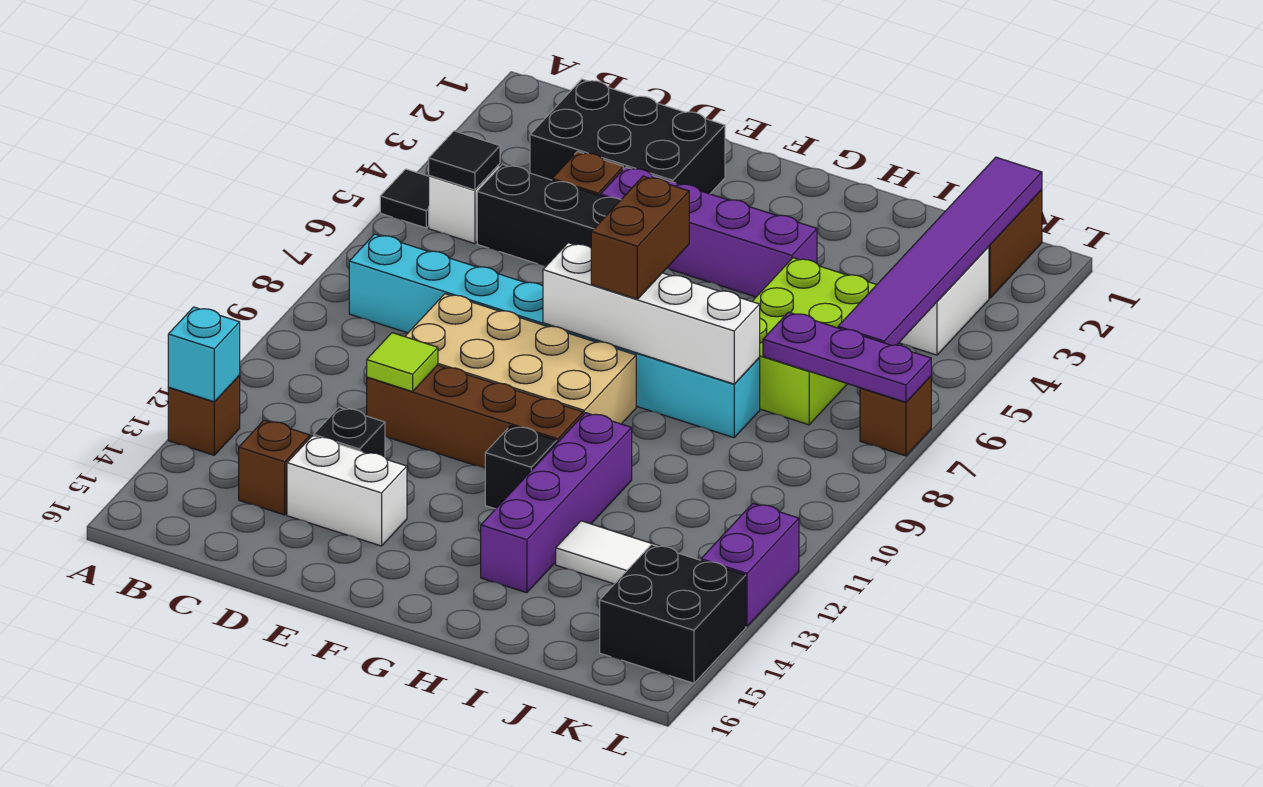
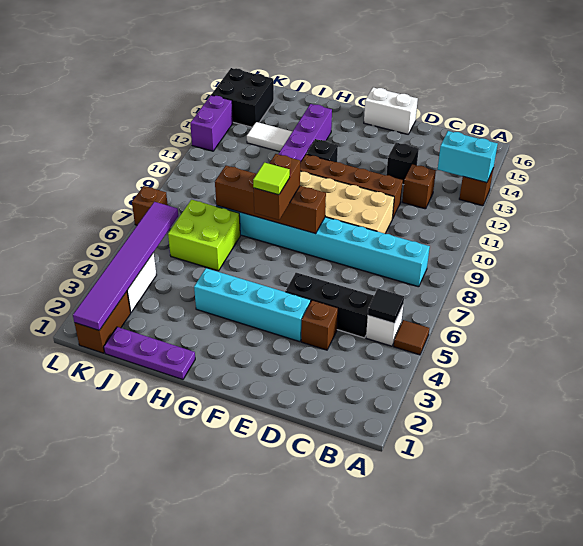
black 1x1 tile [380,169,429,228] -> brown 1x1 tile [394,320,429,355]
cyan 1x1 brick [168,307,240,402] -> cyan 1x2 brick [438,131,498,183]
black 2x3 brick [530,79,725,194] -> none
brown 1x1 brick [239,420,310,515] -> brown 1x1 brick moved to [402,164,436,209]
lime 1x1 tile [367,333,438,392] -> lime 1x1 tile moved to [253,162,290,195]
white 1x2 brick [287,436,407,546] -> white 1x2 brick moved to [364,87,418,134]
purple 1x4 brick [601,167,817,297] -> cyan 1x4 brick [194,268,311,342]
white 1x4 brick [543,243,760,384] -> brown 1x4 brick [215,166,326,234]
lime 2x3 brick [752,258,877,425] -> lime 2x2 brick [168,200,240,271]
purple 1x3 plate [763,312,931,402] -> purple 1x3 plate moved to [104,327,195,380]

